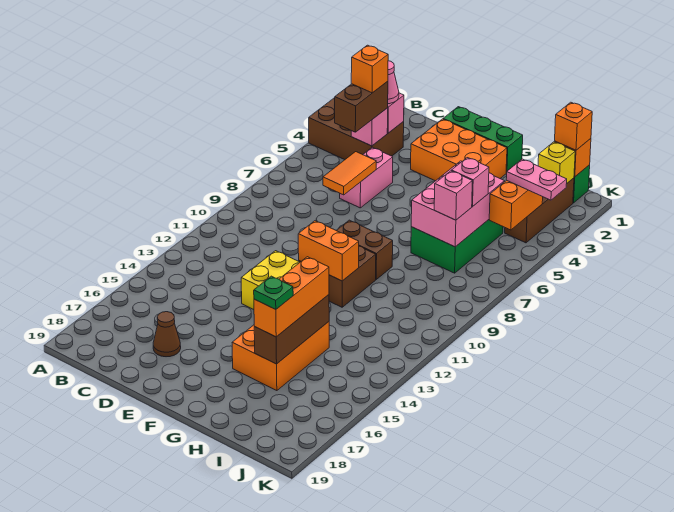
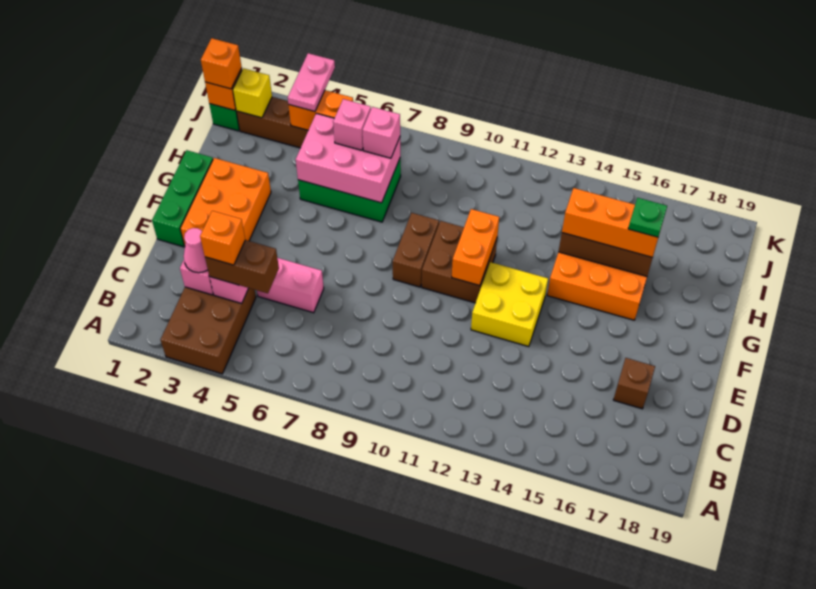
orange 1x2 tile [323,152,376,195] -> none
brown 1x1 cone [153,312,181,357] -> brown 1x1 brick [613,358,655,409]

